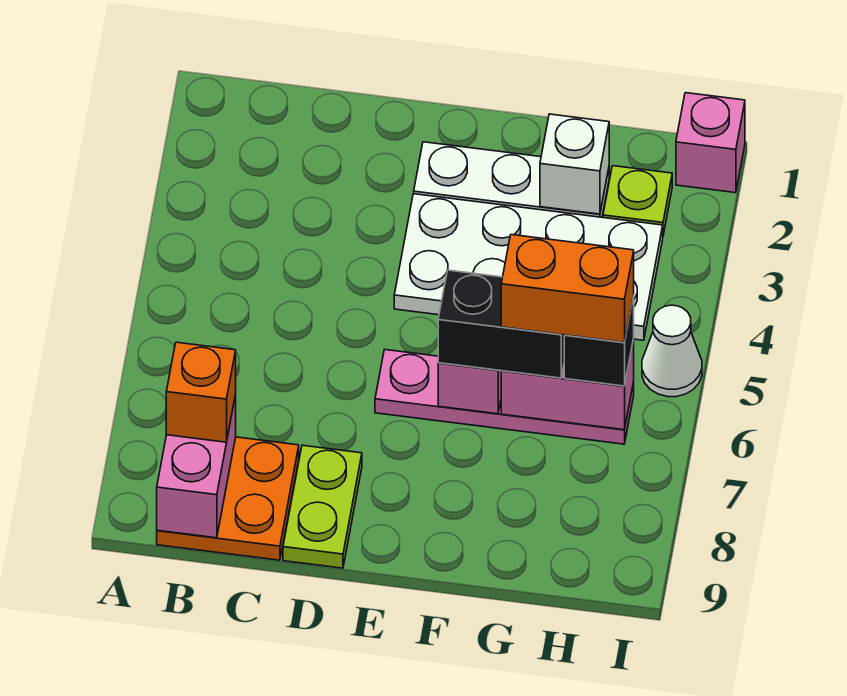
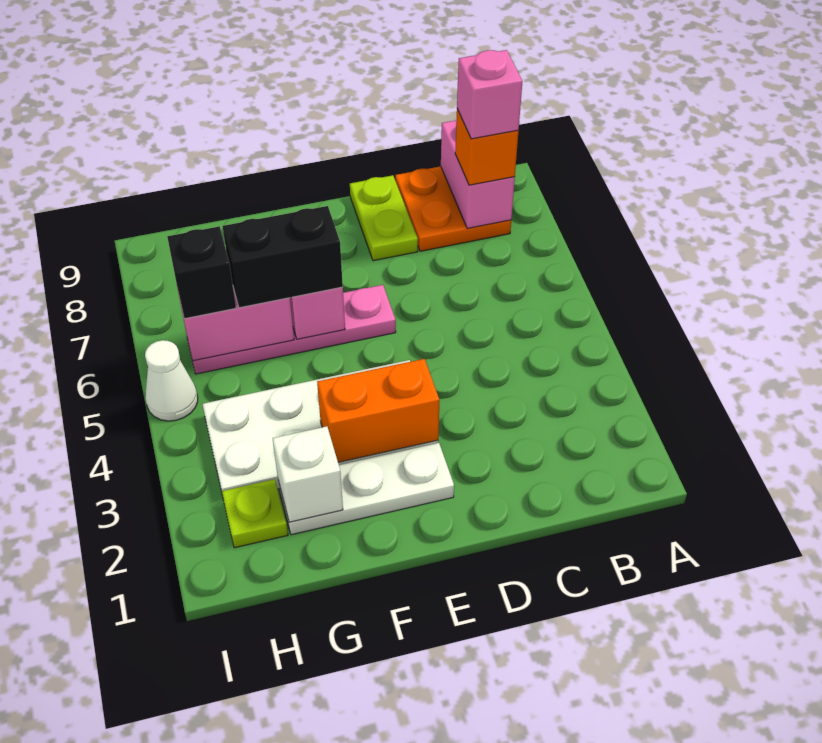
orange 1x2 brick [501,235,634,343] -> orange 1x2 brick moved to [317,359,439,462]
pink 1x1 brick [676,93,745,193] -> pink 1x1 brick moved to [457,50,522,139]

